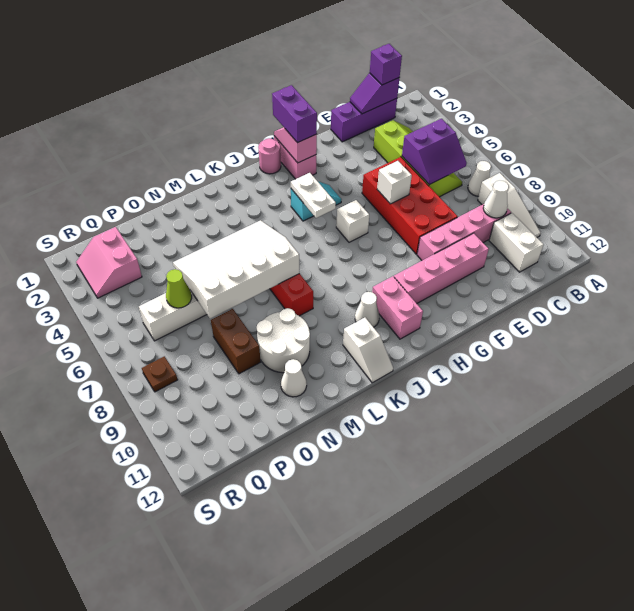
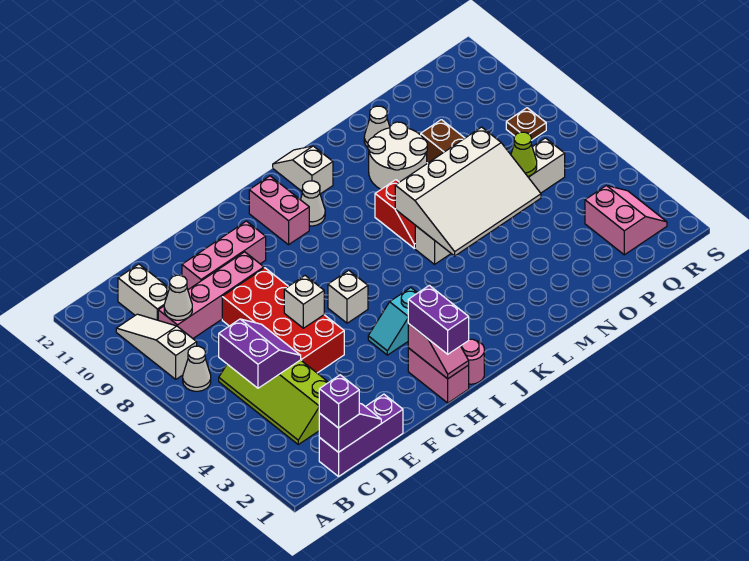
purple 2x2 slope [402,119,467,185] -> purple 2x2 slope turned to [219,319,301,388]
pink 1x4 brick [394,233,489,303] -> pink 1x3 brick [182,221,266,290]
white 1x2 plate [291,173,336,218] -> none

